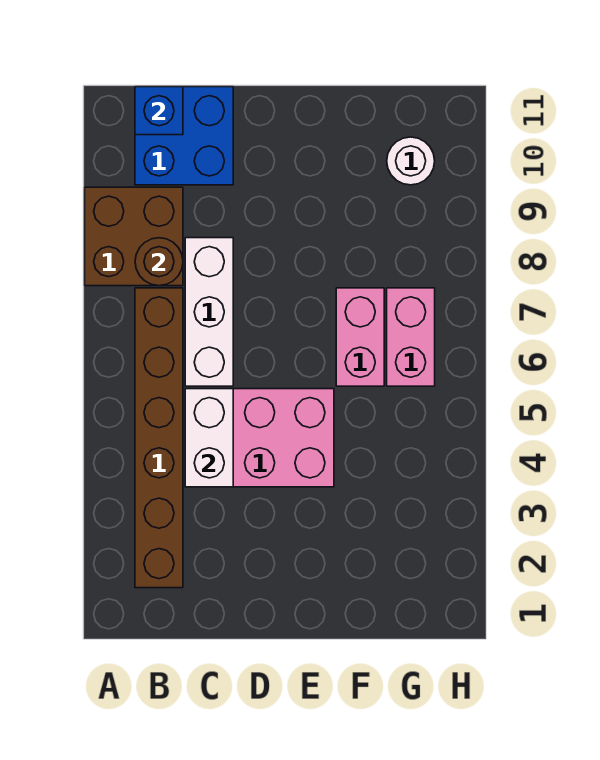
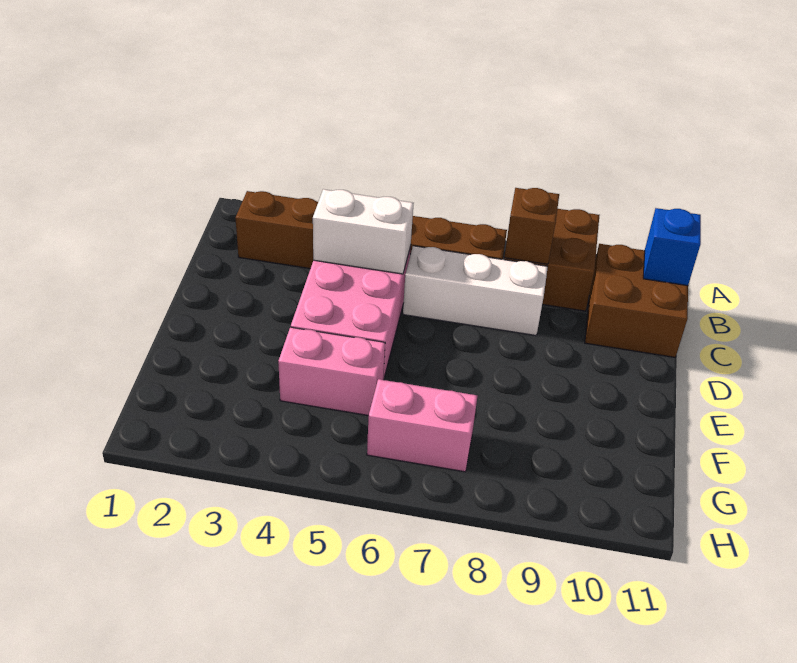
brown 1x1 round brick [135,238,183,286] -> brown 1x1 brick [504,188,559,264]
blue 2x2 brick [135,87,233,185] -> brown 2x2 brick [585,244,688,357]
pink 1x2 brick [336,288,384,386] -> pink 1x2 brick moved to [278,327,385,416]
white 1x1 round brick [387,137,435,185] -> none

